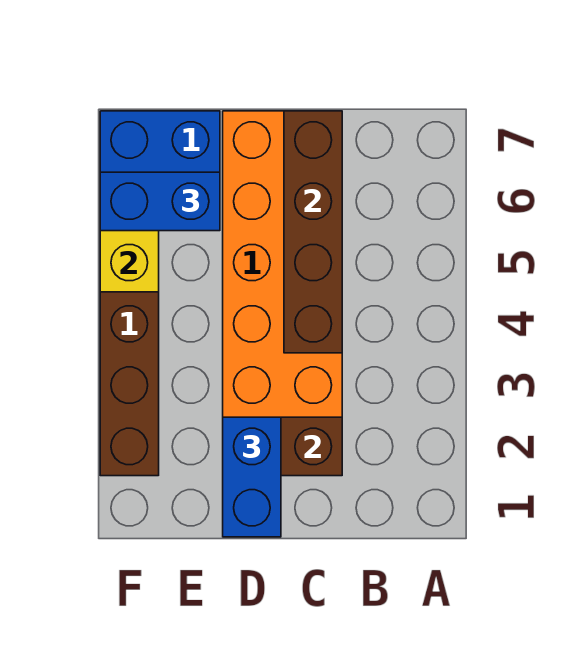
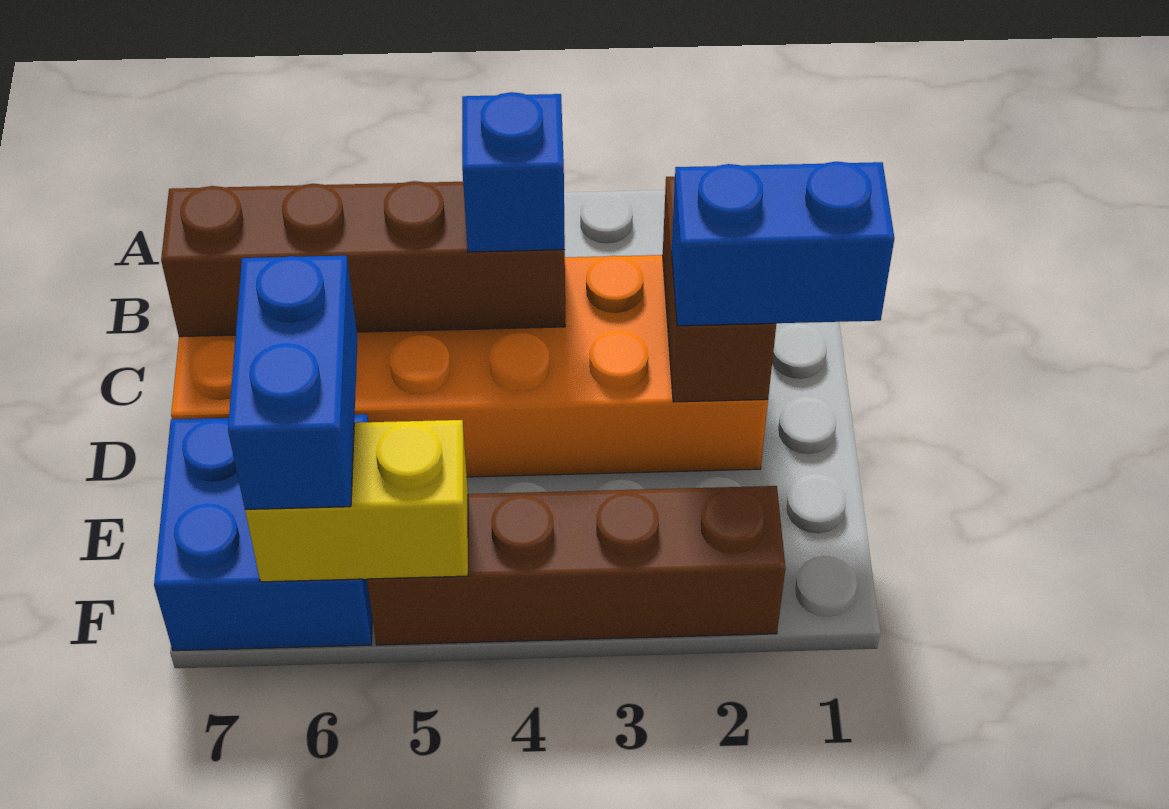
none -> blue 1x1 brick [462,92,565,252]

